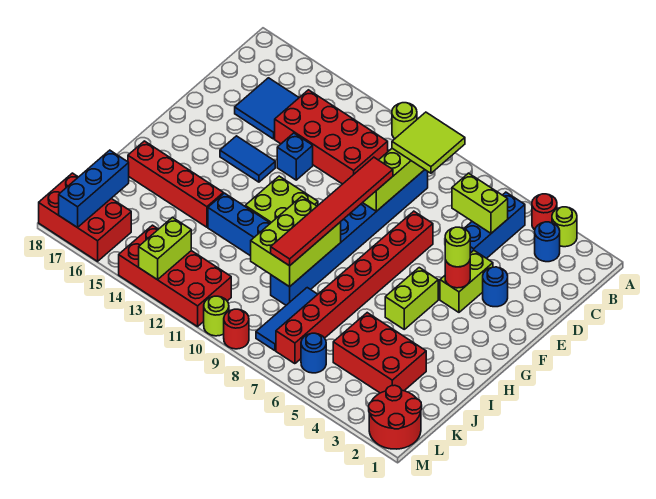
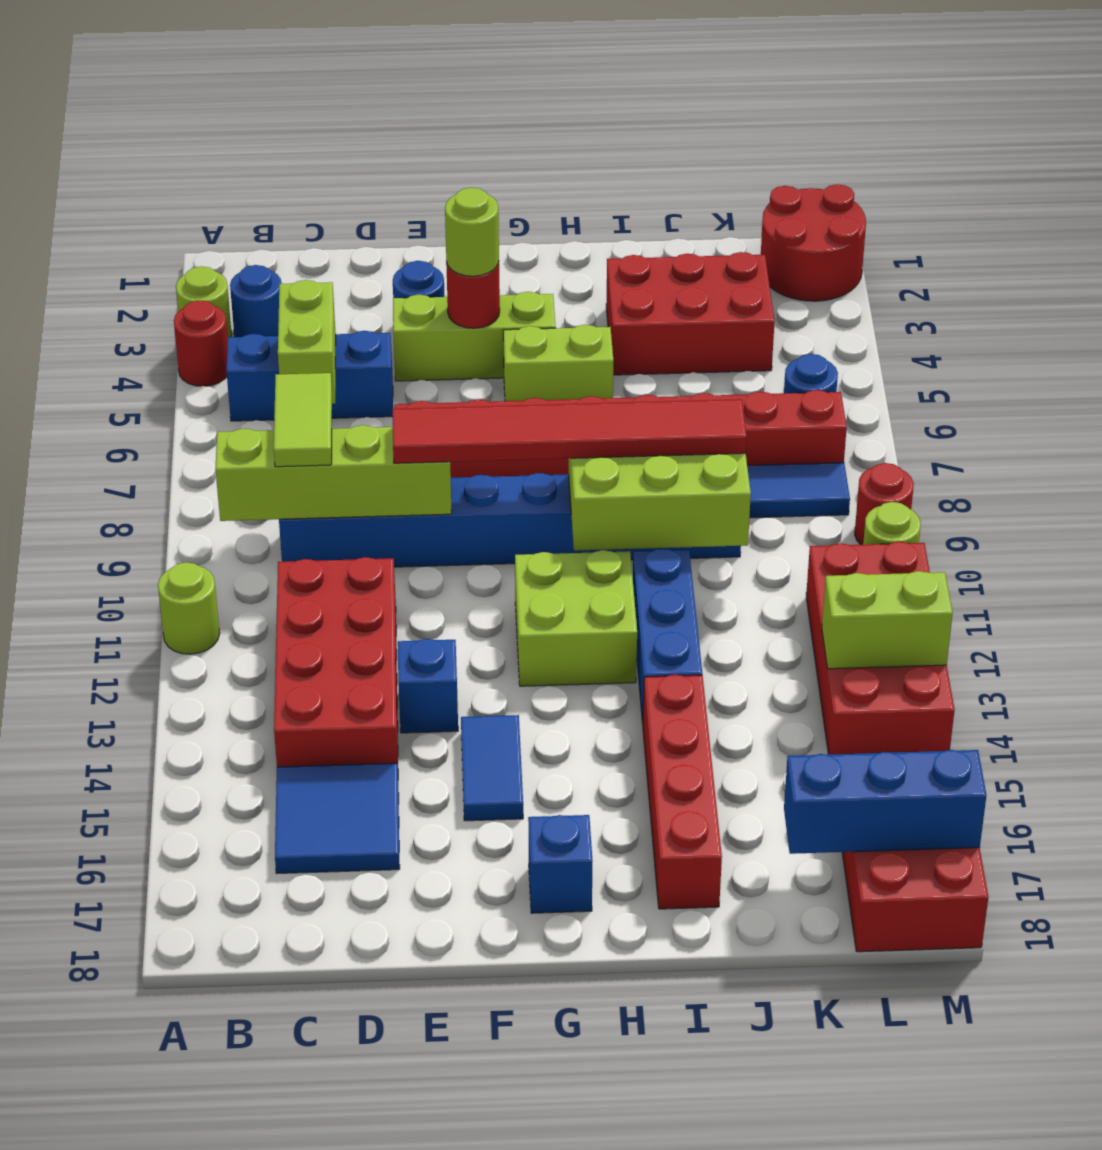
lime 2x2 tile [392,112,465,173] -> lime 1x2 tile [274,373,332,467]
lime 1x2 brick [440,251,493,312] -> lime 1x3 brick [393,292,556,381]
none -> blue 1x1 brick [528,815,592,913]
red 2x3 brick [333,313,426,393] -> red 2x3 brick turned to [606,252,775,375]

